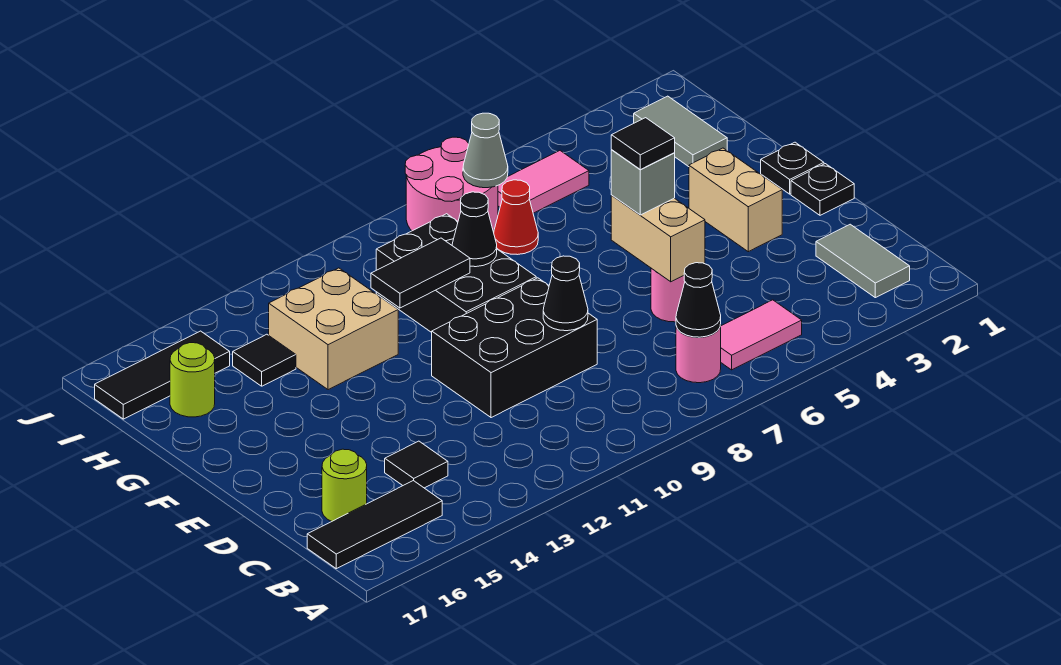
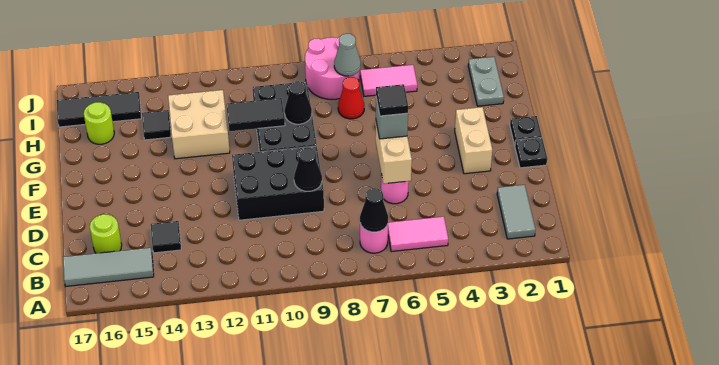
black 1x3 tile [307,481,442,569] -> grey 1x3 tile [63,248,154,286]
grey 1x2 tile [634,96,727,167] -> grey 1x2 plate [468,57,504,106]

